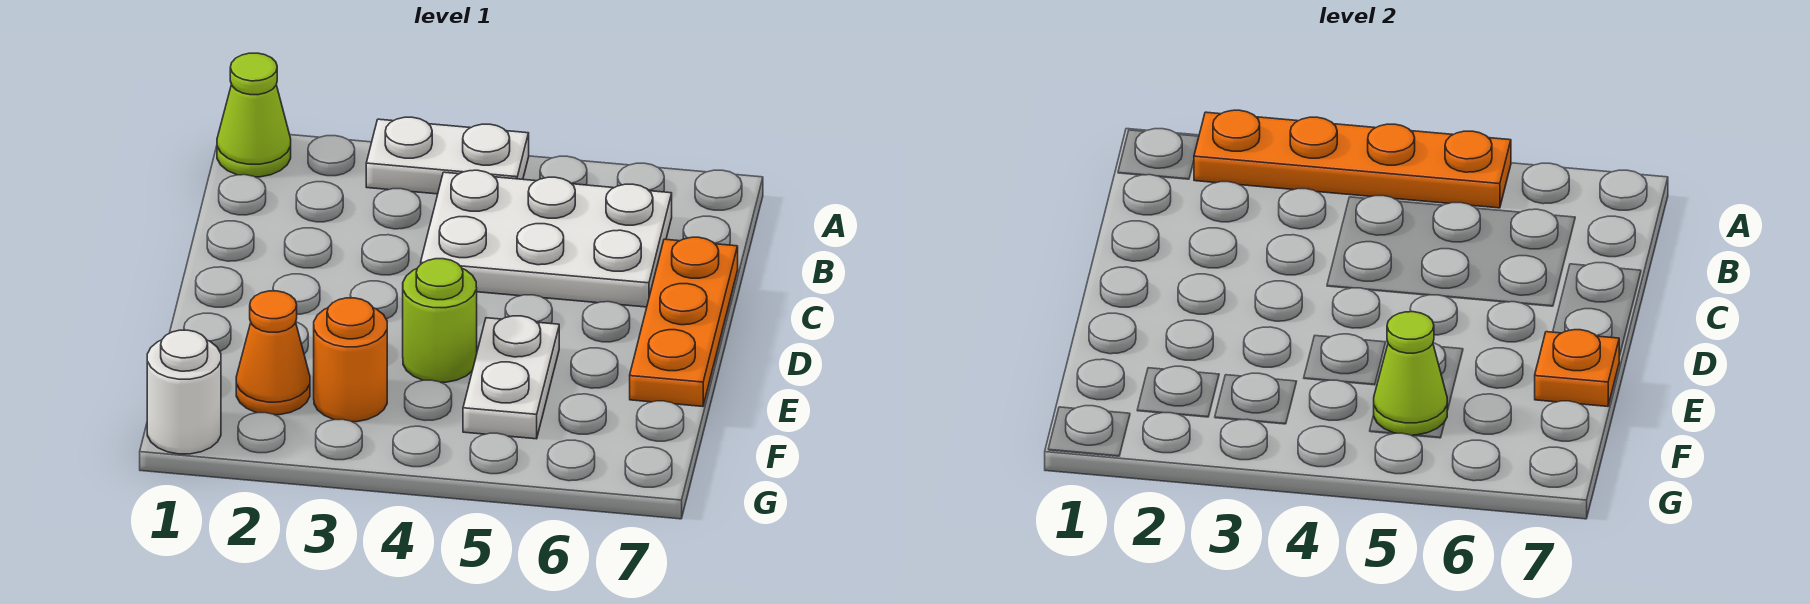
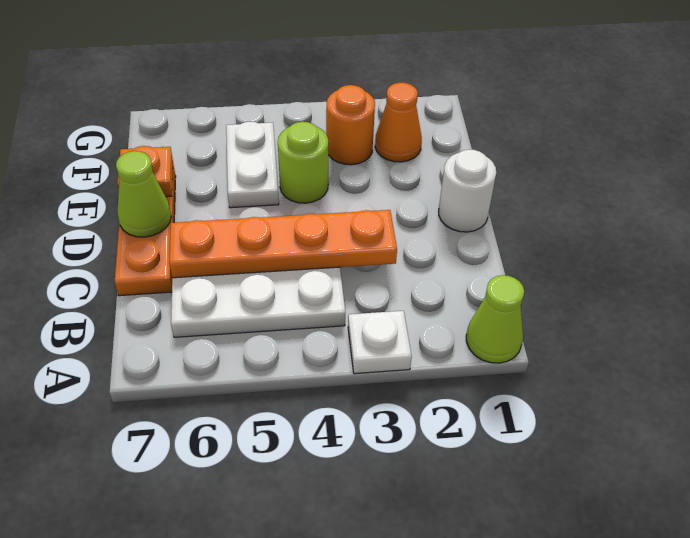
orange 1x4 plate [1194,110,1511,208] -> orange 1x4 plate moved to [169,210,397,278]
white 1x2 plate [366,117,529,194] -> white 1x1 plate [348,311,412,374]
lime 1x1 cone [1374,312,1447,436] -> lime 1x1 cone moved to [116,151,171,237]
white 1x1 round brick [147,330,221,454] -> white 1x1 round brick moved to [439,150,496,232]

